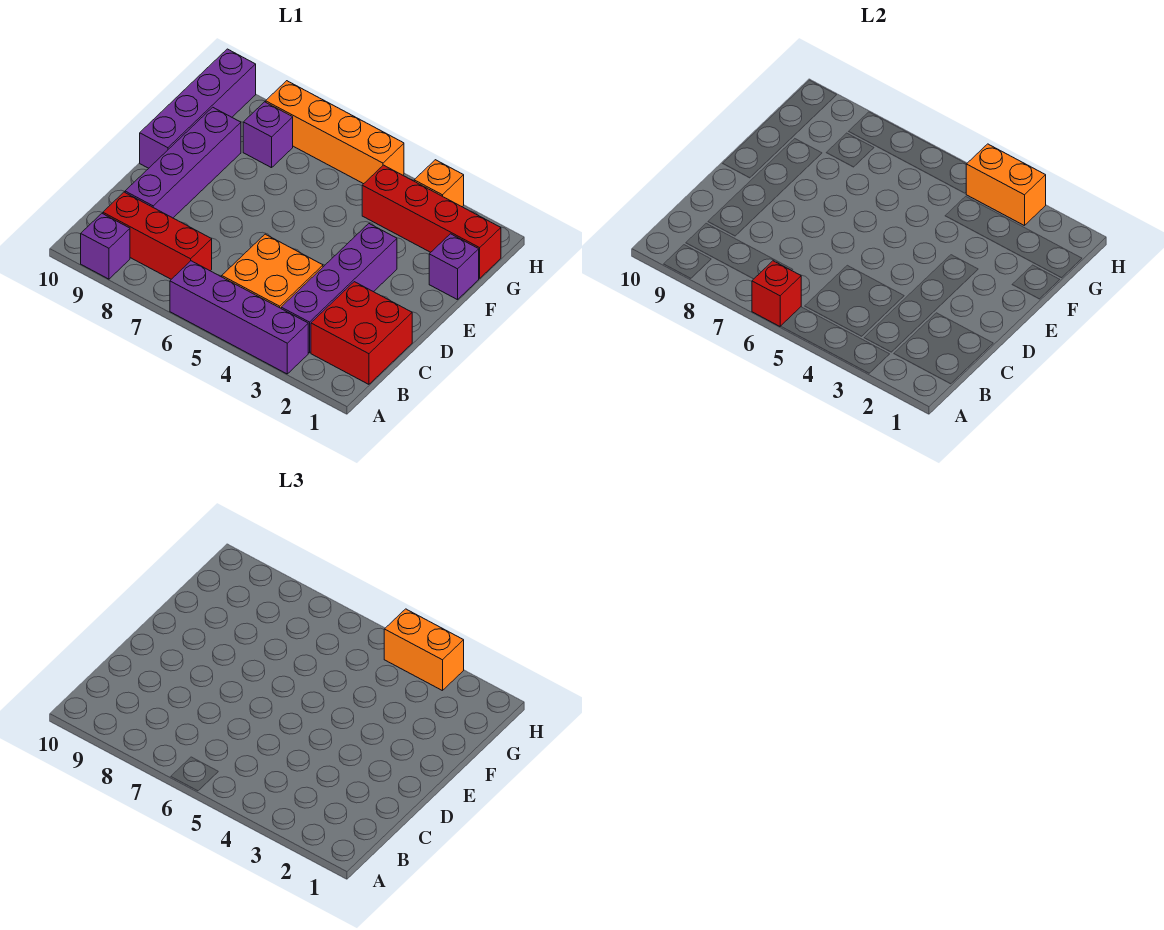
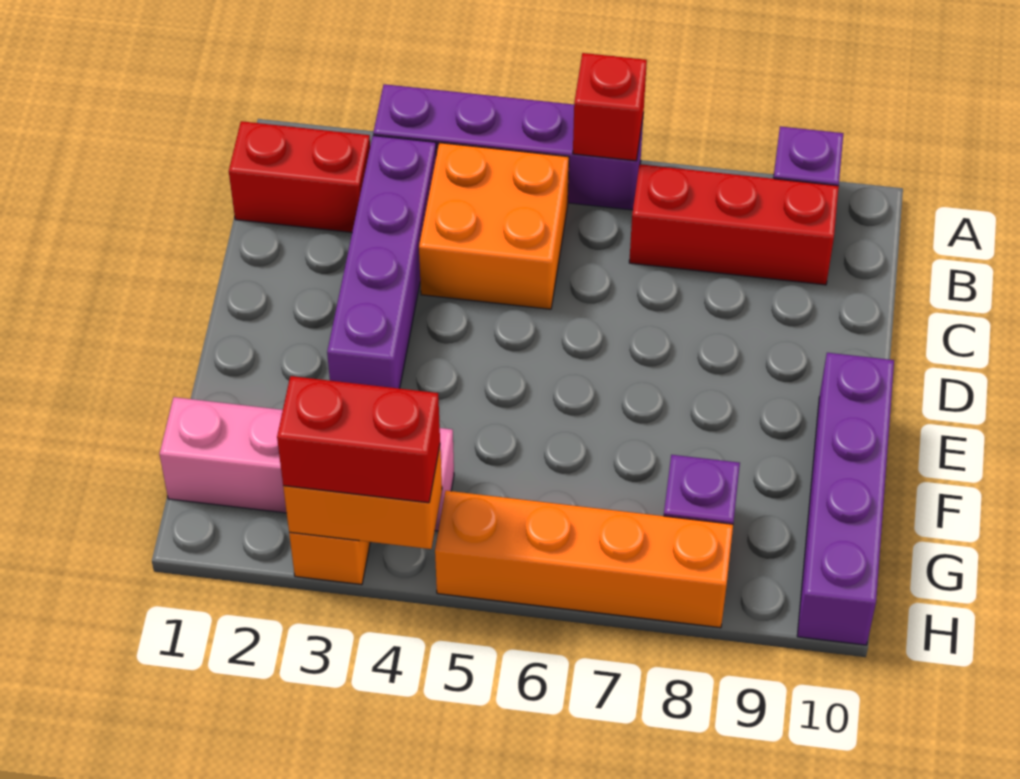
red 2x2 brick [311,282,412,384] -> red 1x2 brick [229,121,370,232]
purple 1x4 brick [125,107,241,218] -> none
purple 1x1 brick [429,234,479,300] -> none
red 1x4 brick [362,165,501,278] -> pink 1x4 brick [160,397,454,531]
orange 1x2 brick [384,609,464,691] -> red 1x2 brick [277,376,440,503]

